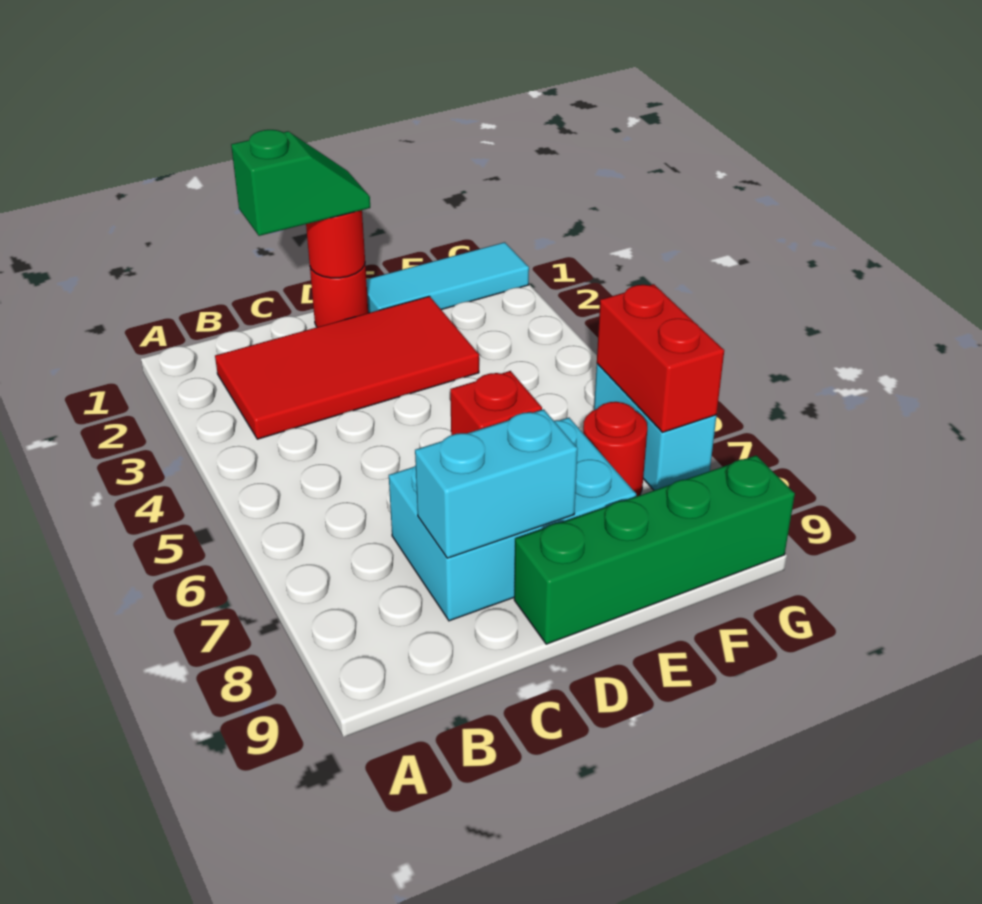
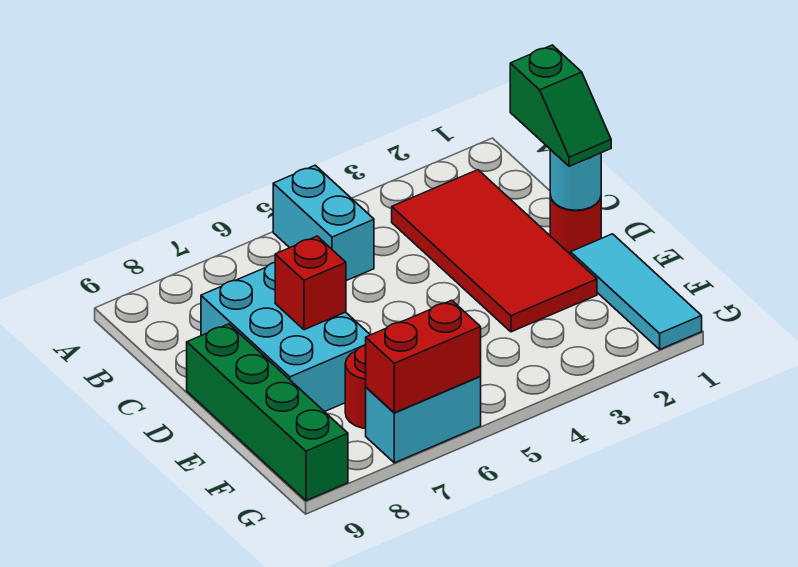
cyan 1x2 brick [415,409,578,558] -> cyan 1x2 brick moved to [273,165,374,281]
red 1x1 round brick [306,210,365,278] -> cyan 1x1 round brick [550,149,601,210]

